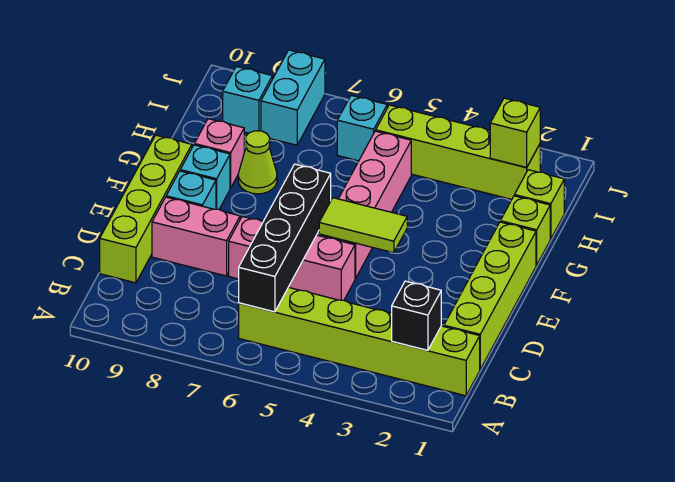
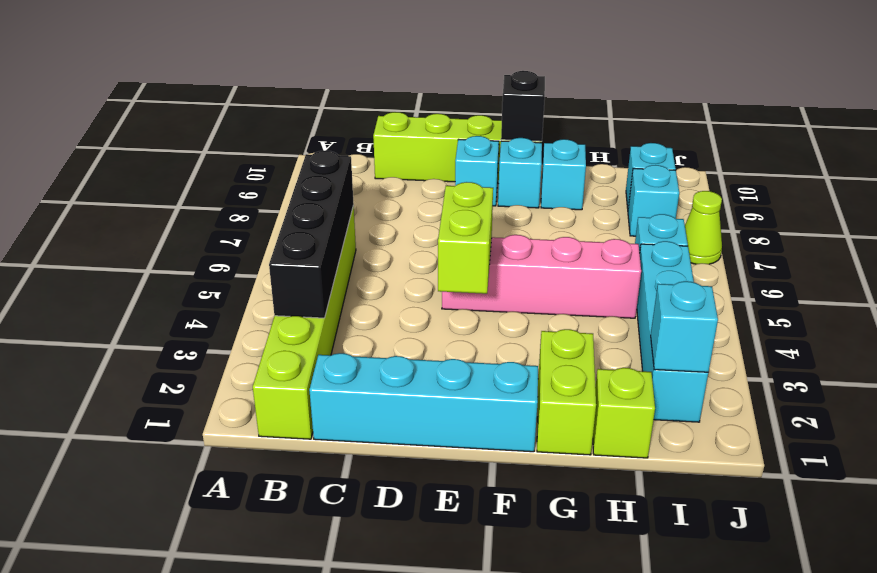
black 1x1 brick [392,281,441,350] -> black 1x1 brick moved to [501,71,545,141]
black 1x4 brick [239,164,331,312] -> black 1x4 brick turned to [269,151,354,318]
lime 1x4 brick [444,222,536,369] -> cyan 1x4 brick [309,353,538,452]
pink 1x3 brick [229,216,355,300] -> none
pink 1x2 brick [152,197,240,276] -> none
lime 1x2 tile [319,198,407,253] -> lime 1x2 brick [438,182,493,294]
lime 1x1 brick [500,196,550,265] -> lime 1x2 brick [537,329,596,455]
lime 1x1 cone [238,131,277,194] -> lime 1x1 cone moved to [685,191,722,264]
pink 1x1 brick [194,119,244,188] -> cyan 1x1 brick [541,139,586,210]
lime 1x4 brick [376,105,540,199] -> cyan 1x4 brick [637,241,708,422]
lime 1x1 brick [490,98,540,167] -> cyan 1x1 brick [651,281,718,372]
cyan 1x2 brick [261,50,325,145] -> cyan 1x1 brick [628,165,679,236]

